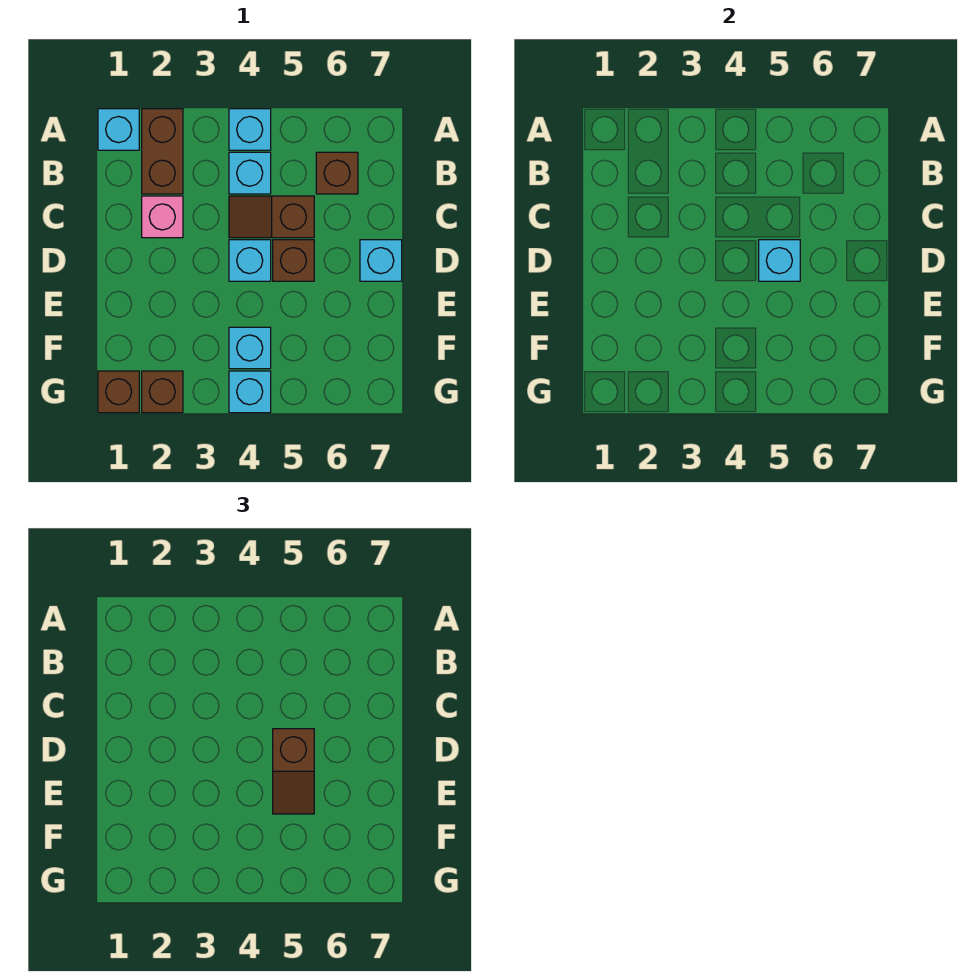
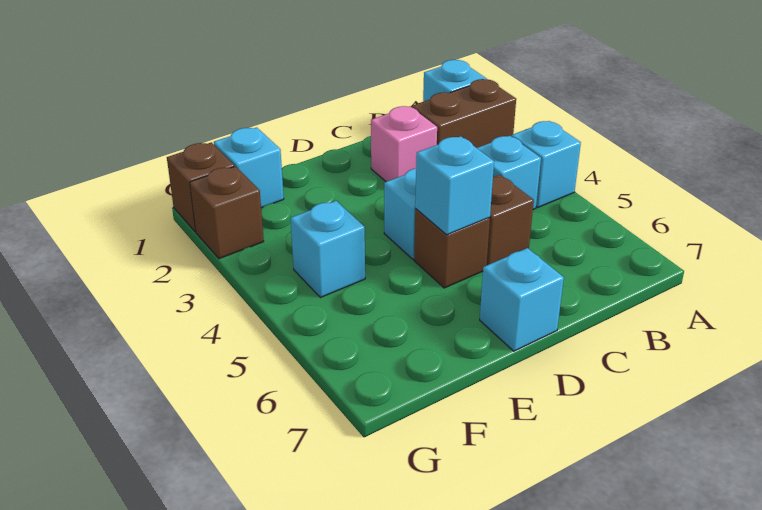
brown 1x1 brick [316,152,358,194] -> none
brown 1x2 slope [273,729,314,814] -> none
cyan 1x1 brick [229,371,271,413] -> cyan 1x1 brick moved to [214,128,284,208]

